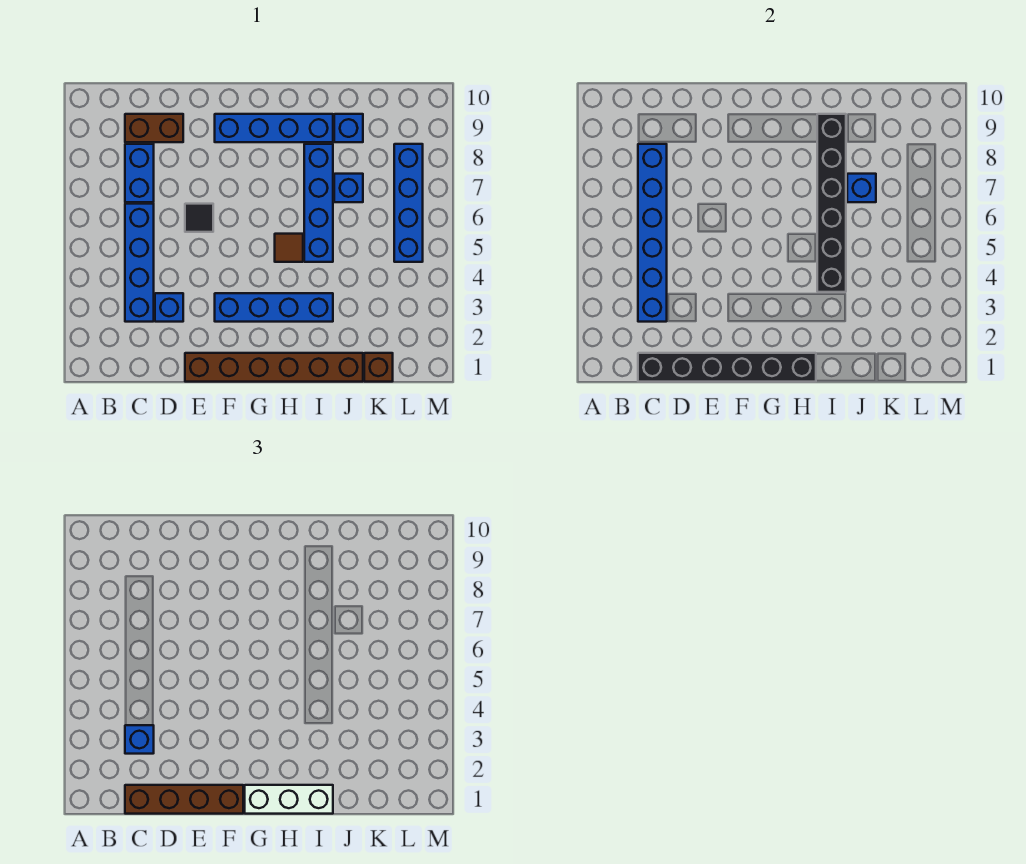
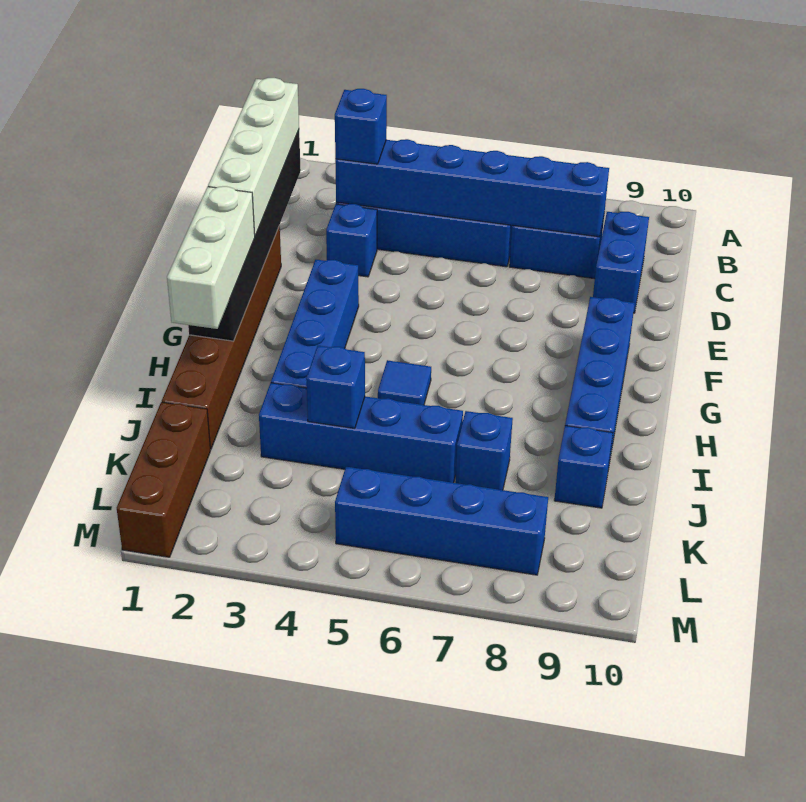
brown 1x4 brick [125,785,243,814] -> white 1x4 brick [208,78,299,236]
brown 1x2 brick [125,114,183,142] -> blue 1x2 brick [593,212,649,313]
black 1x1 tile [185,204,213,232] -> none
brown 1x1 tile [275,234,303,262] -> blue 1x1 tile [378,360,431,405]
black 1x6 brick [817,114,846,292] -> none
blue 1x4 brick [304,144,333,262] -> blue 1x4 brick moved to [259,383,463,483]
blue 1x1 brick [847,174,876,202] -> blue 1x1 brick moved to [306,346,365,428]
brown 1x1 brick [364,353,393,382] -> brown 1x3 brick [117,402,211,557]

